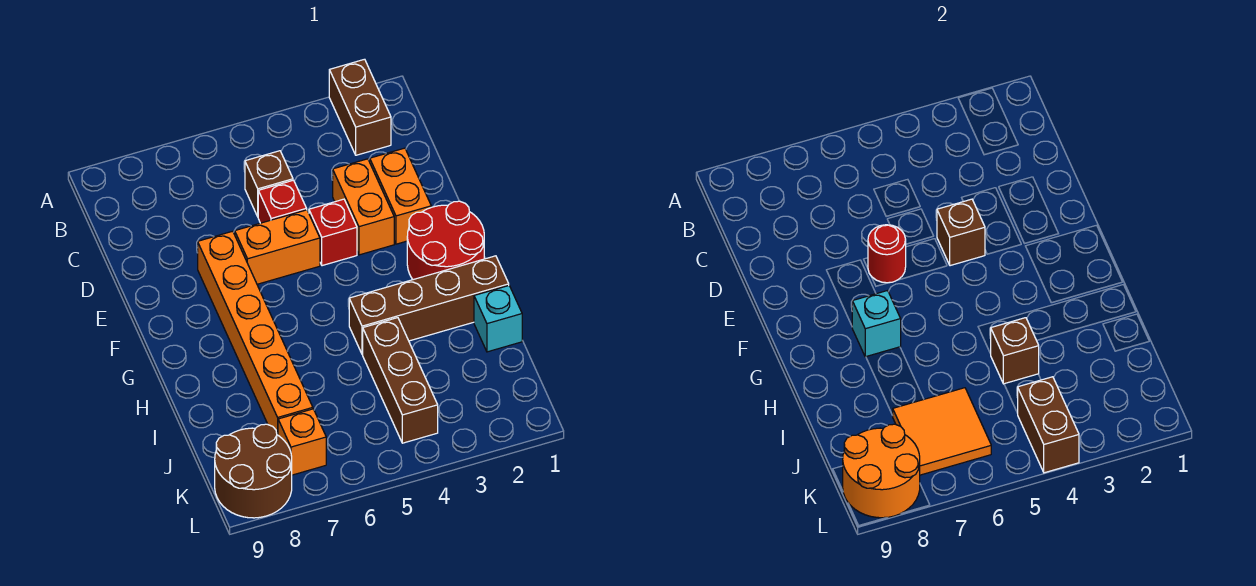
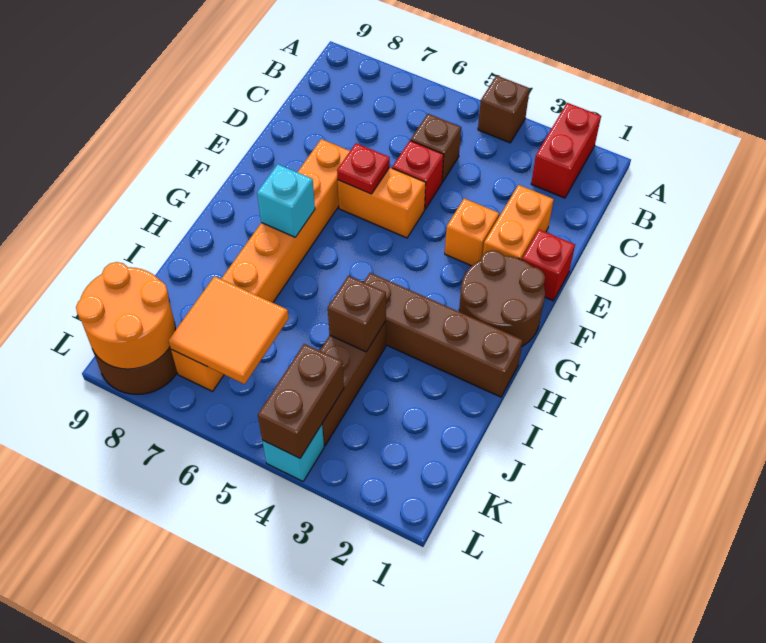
brown 1x2 brick [329,59,391,155] -> red 1x2 brick [531,103,601,198]
orange 1x2 brick [333,159,394,255] -> orange 1x1 brick [445,198,499,266]
red 1x1 brick [309,199,357,266] -> red 1x1 brick moved to [522,230,575,301]
brown 1x1 brick [937,199,985,266] -> brown 1x1 brick moved to [478,76,530,143]
red 1x1 round brick [868,225,906,283] -> red 1x1 plate [337,143,390,194]
red 2x2 round brick [407,201,484,280] -> brown 2x2 round brick [459,250,545,346]
cyan 1x1 brick [474,286,522,352] -> cyan 1x1 brick moved to [262,424,324,481]

